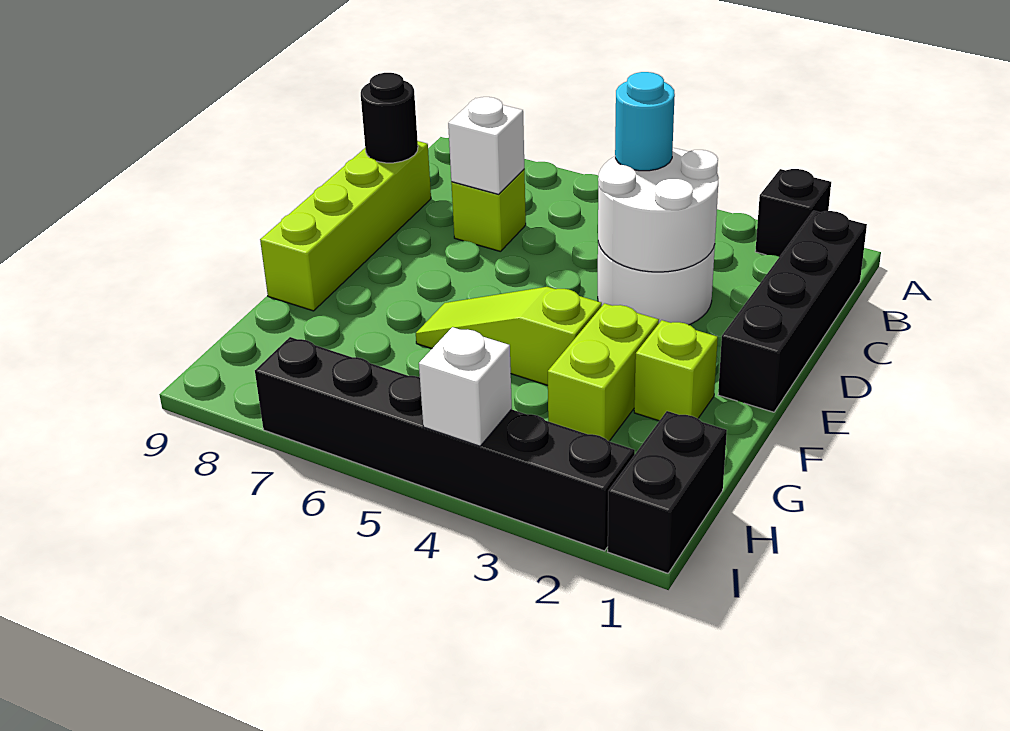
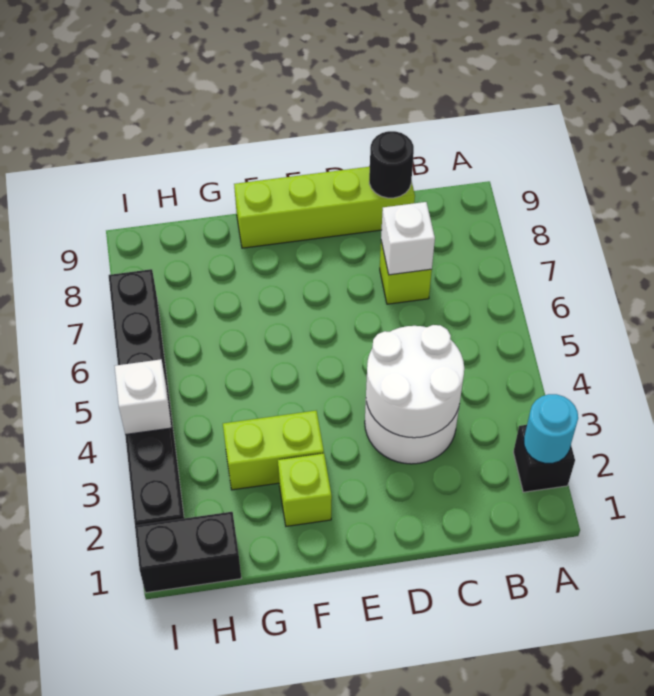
black 1x4 brick [718,211,867,412] -> none
cyan 1x1 round brick [615,72,675,171] -> cyan 1x1 round brick moved to [524,394,578,463]
lime 1x3 slope [416,287,602,385] -> none

